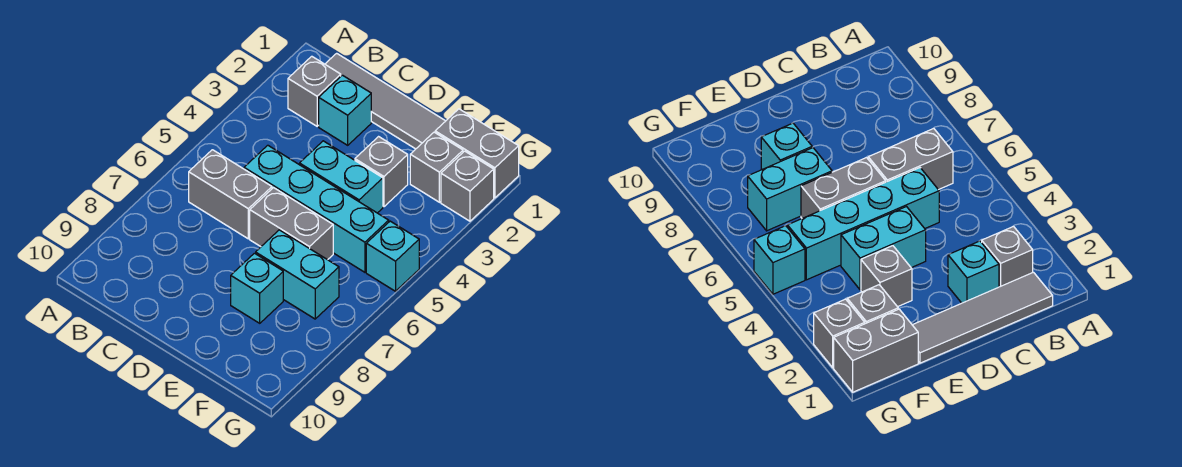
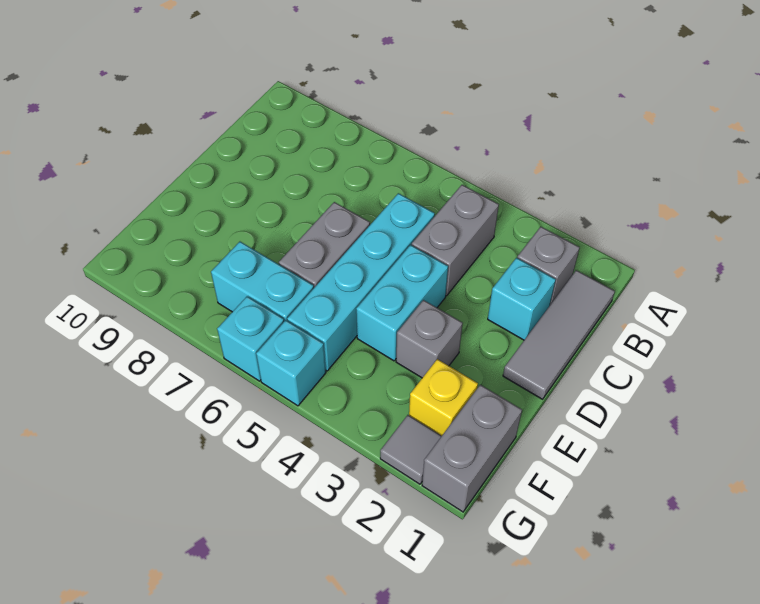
grey 1x4 tile [325,53,445,149] -> grey 1x3 tile [503,270,615,399]
grey 1x2 brick [189,150,272,239] -> grey 1x2 brick moved to [412,185,499,296]
cyan 1x2 brick [256,230,339,319] -> cyan 1x2 brick turned to [211,242,314,321]
cyan 1x1 brick [231,253,283,323] -> cyan 1x1 brick moved to [217,297,284,381]
grey 1x1 brick [410,132,463,202] -> yellow 1x1 brick [409,359,478,436]
grey 1x1 brick [441,151,494,221] -> grey 1x1 tile [380,415,441,484]

